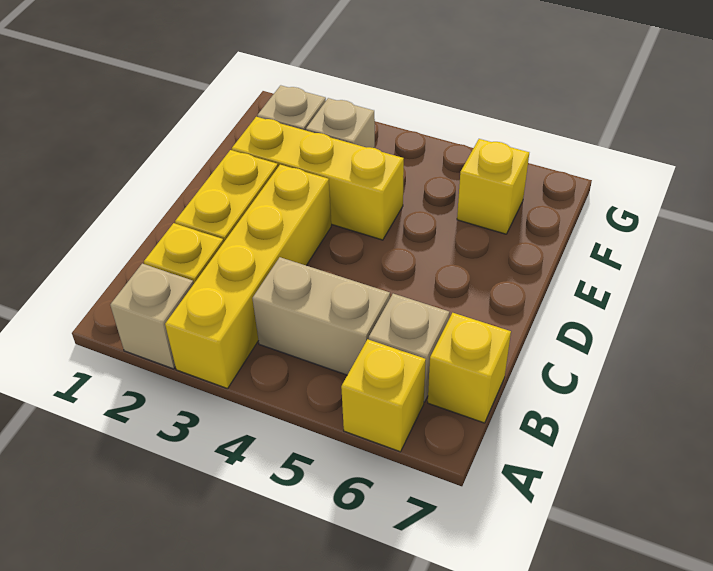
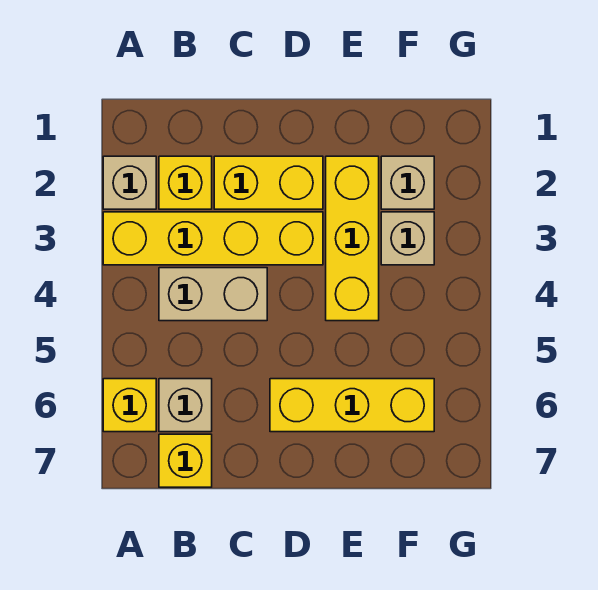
tan 1x2 brick [252,257,390,375] -> tan 1x2 brick turned to [159,268,267,321]
yellow 1x1 brick [457,139,529,234] -> yellow 1x3 brick [270,379,434,432]

